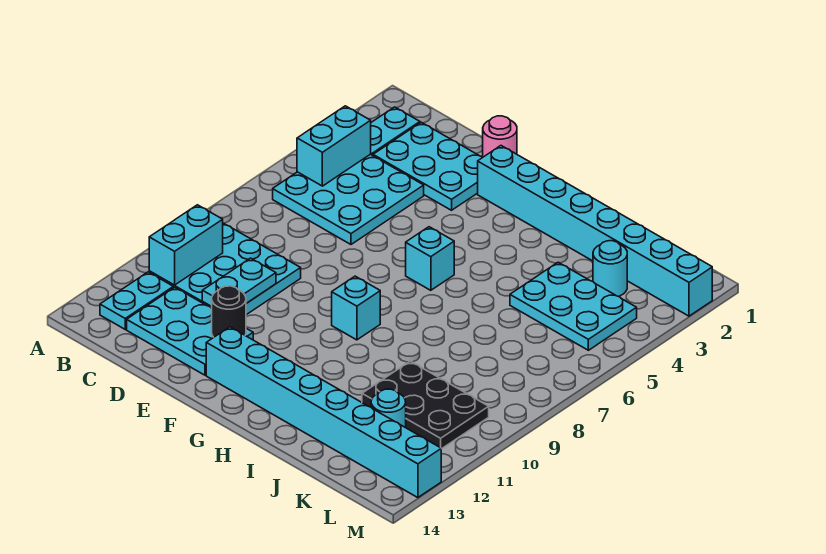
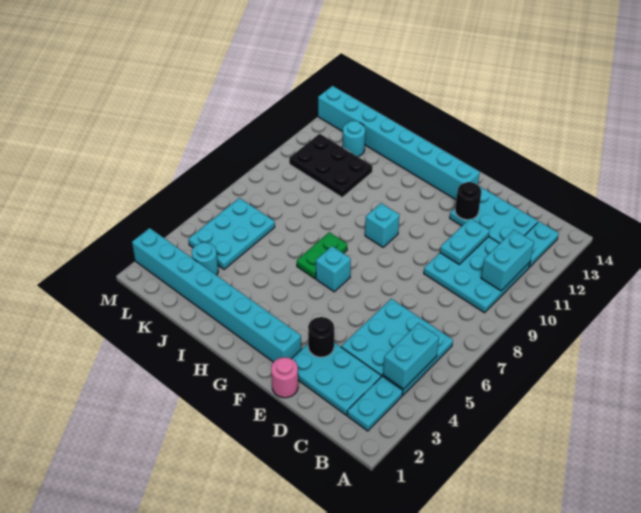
none -> black 1x1 round brick [308,317,334,357]
none -> green 1x2 plate [297,232,347,279]
cyan 2x3 plate [510,262,637,350] -> cyan 2x3 plate turned to [188,198,275,269]

